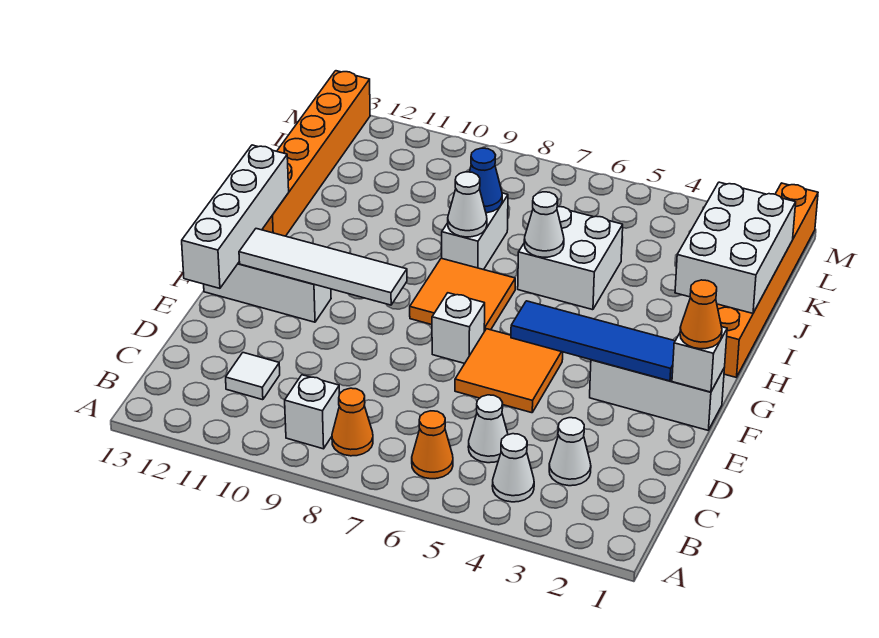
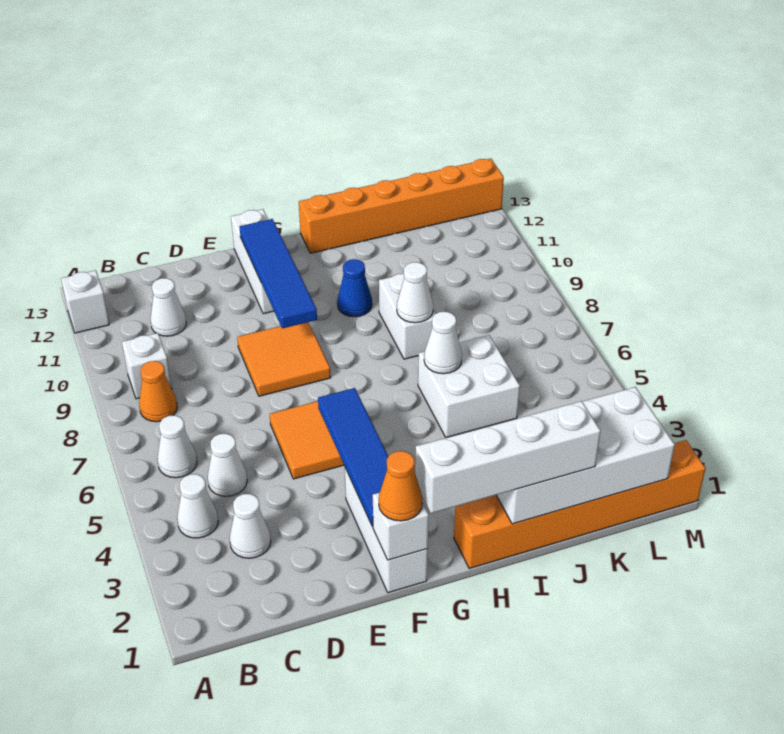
orange 1x1 cone [412,411,453,479] -> white 1x1 cone [157,415,197,478]
white 1x1 tile [226,353,280,400] -> white 1x1 cone [151,278,186,336]
white 1x4 brick [182,145,289,288] -> white 1x4 brick moved to [415,401,601,513]
white 1x1 brick [432,293,485,364] -> white 1x1 brick moved to [61,270,109,333]
white 1x4 tile [239,229,407,305] -> blue 1x4 tile [240,219,317,328]
orange 2x2 tile [410,258,515,331] -> orange 2x2 tile moved to [237,322,331,396]
white 2x3 brick [675,182,796,313] -> white 2x4 brick [497,387,675,524]
white 1x2 brick [442,193,508,270] -> white 1x2 brick turned to [379,274,436,359]
blue 1x1 cone [469,148,502,213] -> blue 1x1 cone moved to [337,259,372,317]

